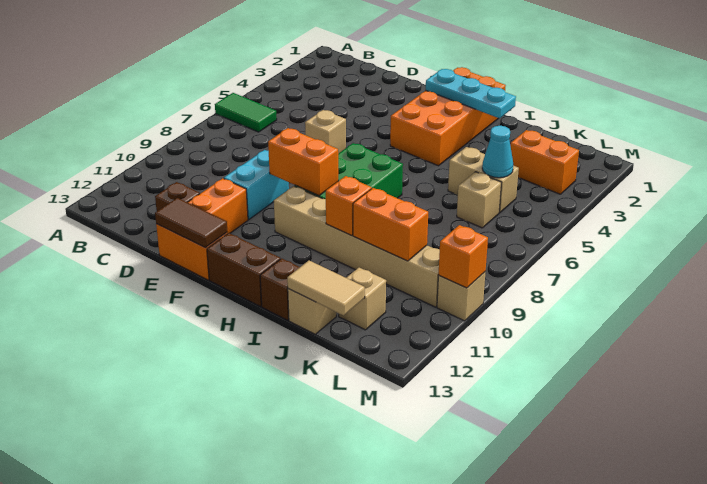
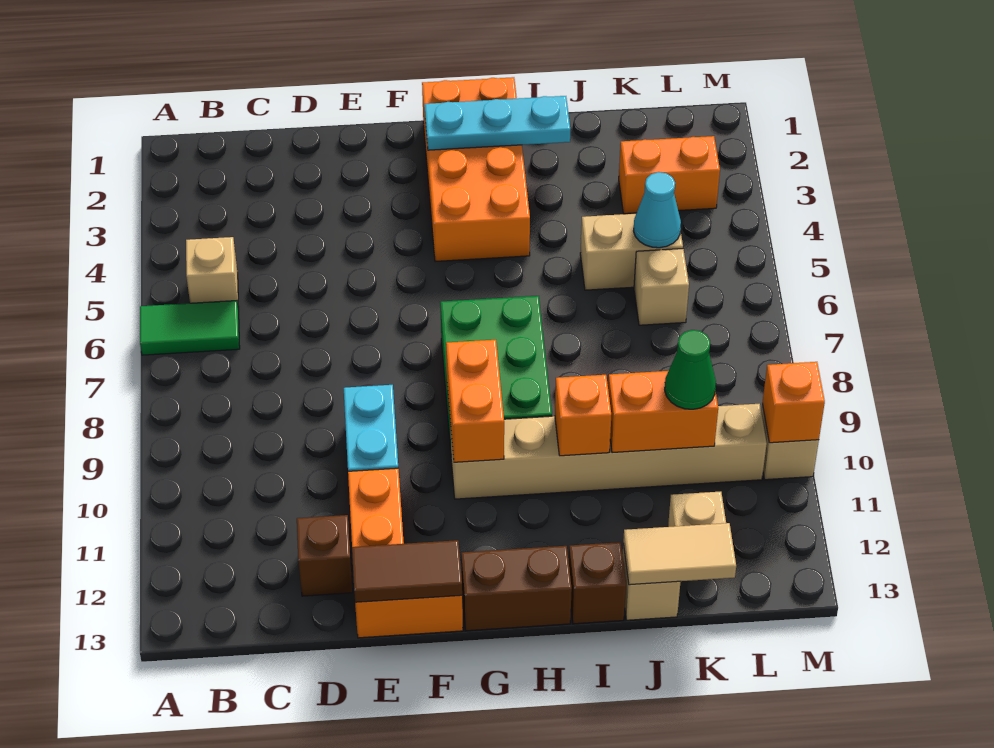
tan 1x1 brick [305,110,346,154] -> tan 1x1 brick moved to [186,237,239,311]
orange 1x2 brick [268,128,338,196] -> orange 1x2 brick turned to [446,340,504,462]
none -> green 1x1 cone [665,330,716,409]

